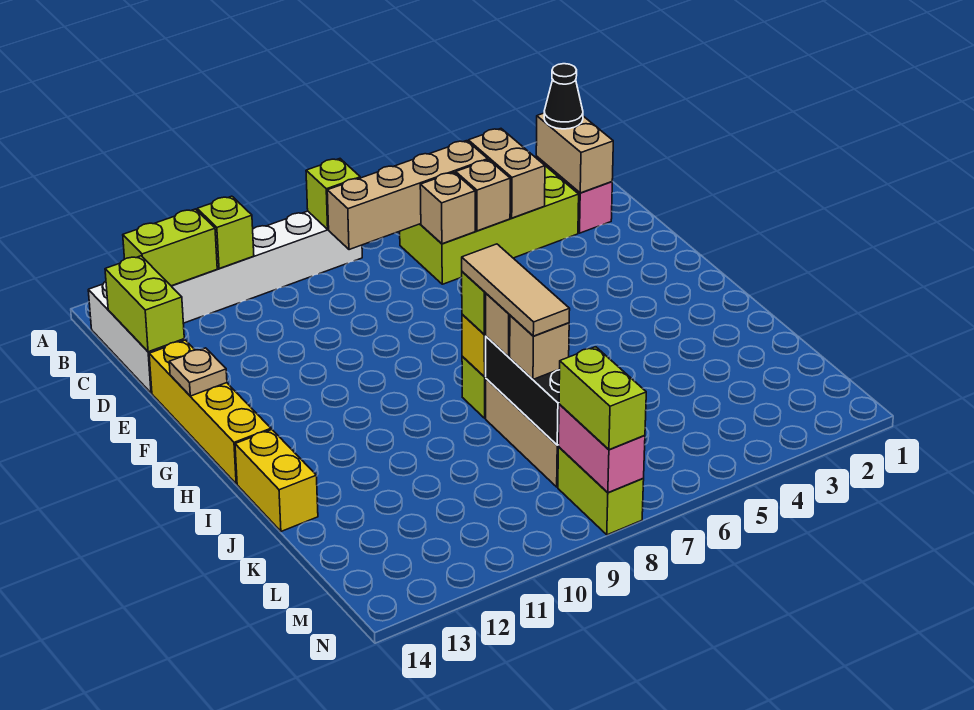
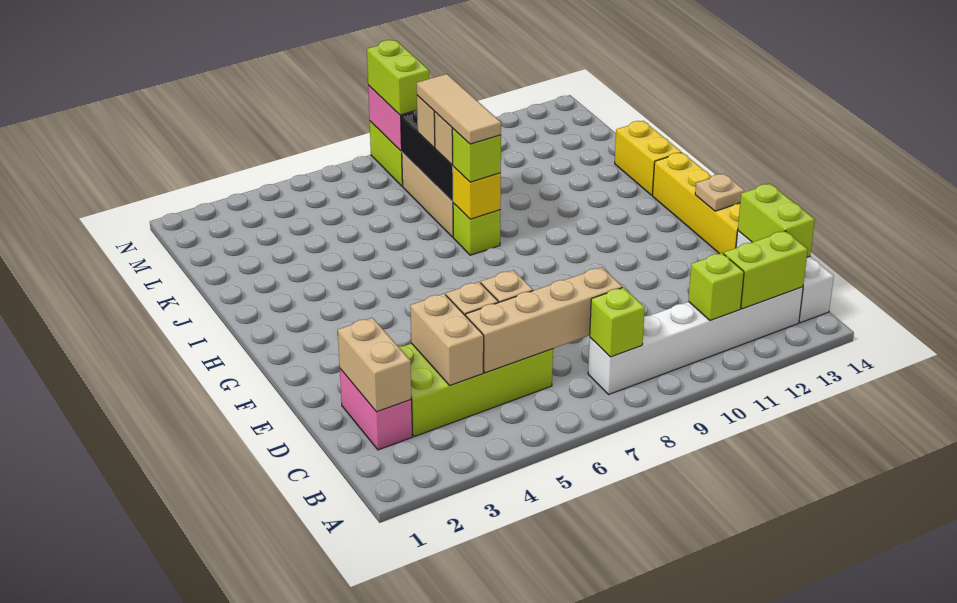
black 1x1 cone [544,64,583,129] -> none

